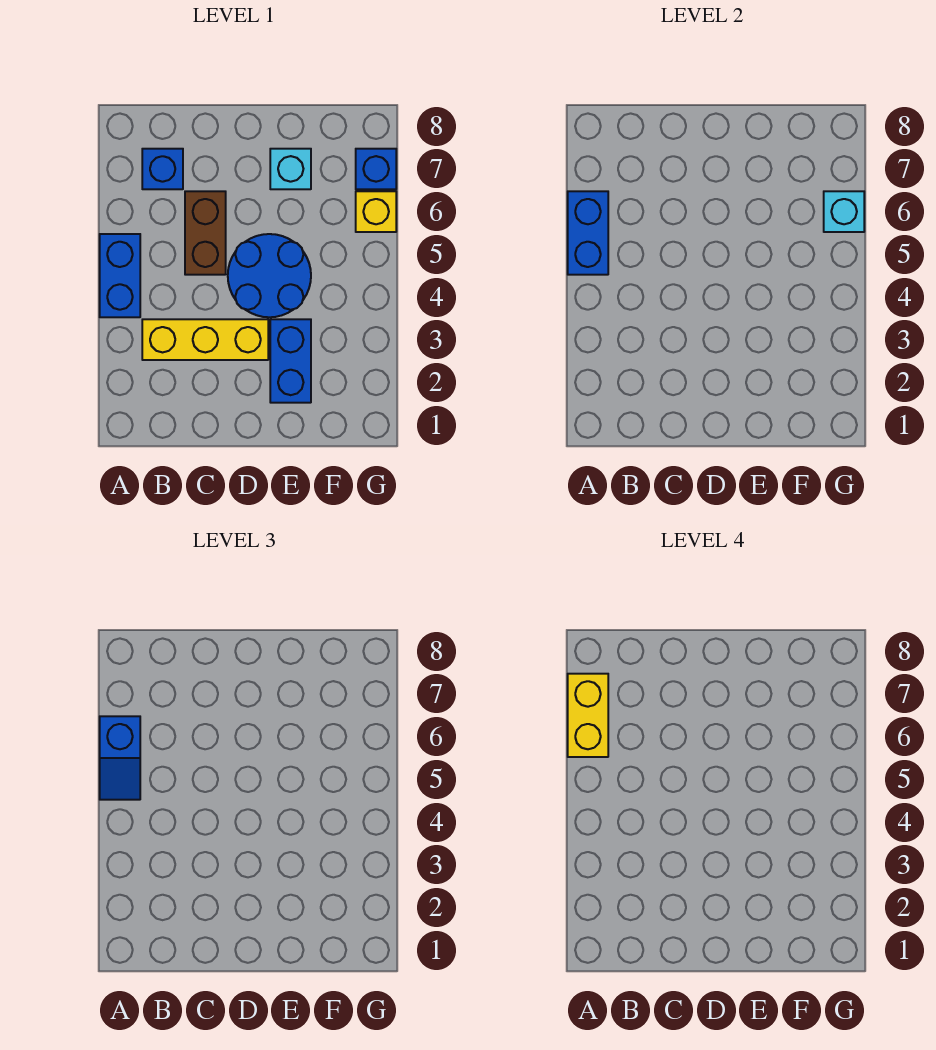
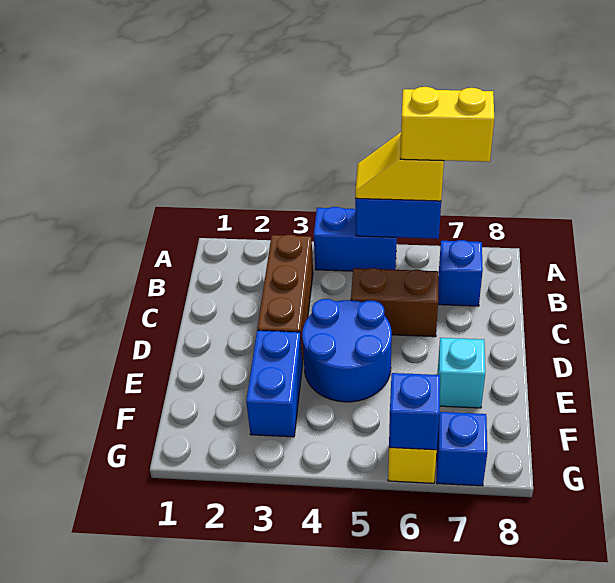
blue 1x2 slope [100,716,140,800] -> yellow 1x2 slope [355,133,444,201]
yellow 1x3 brick [142,319,268,360] -> brown 1x3 brick [257,235,313,364]
blue 1x2 brick [270,319,311,403] -> blue 1x2 brick turned to [246,330,302,437]
cyan 1x1 brick [824,191,864,232] -> blue 1x1 brick [389,373,440,450]

